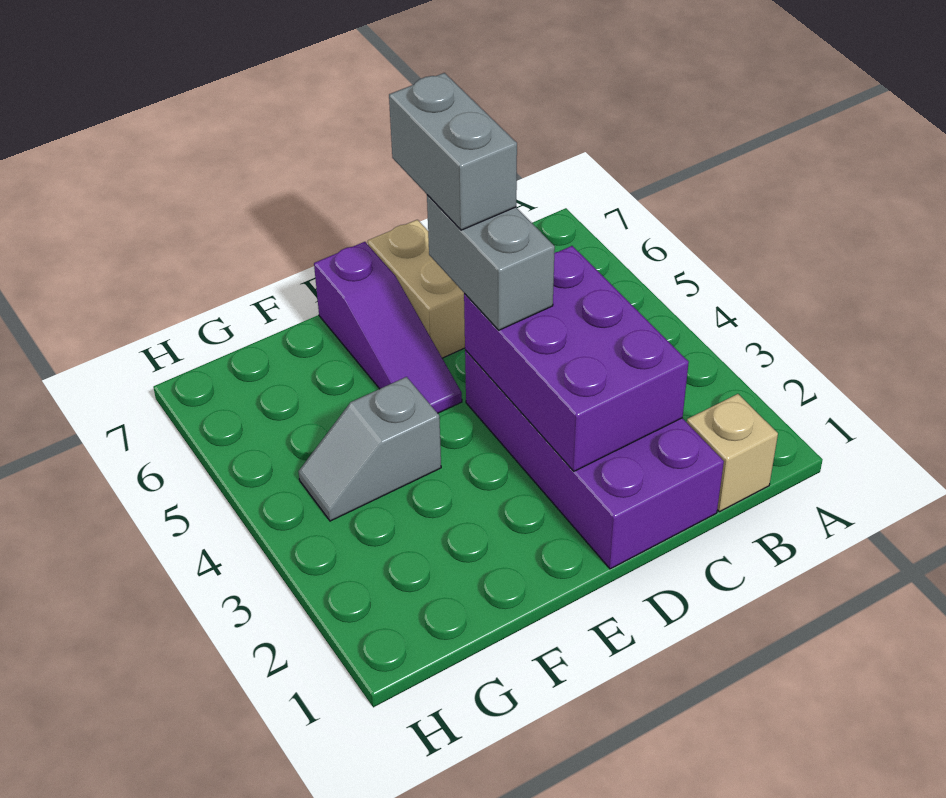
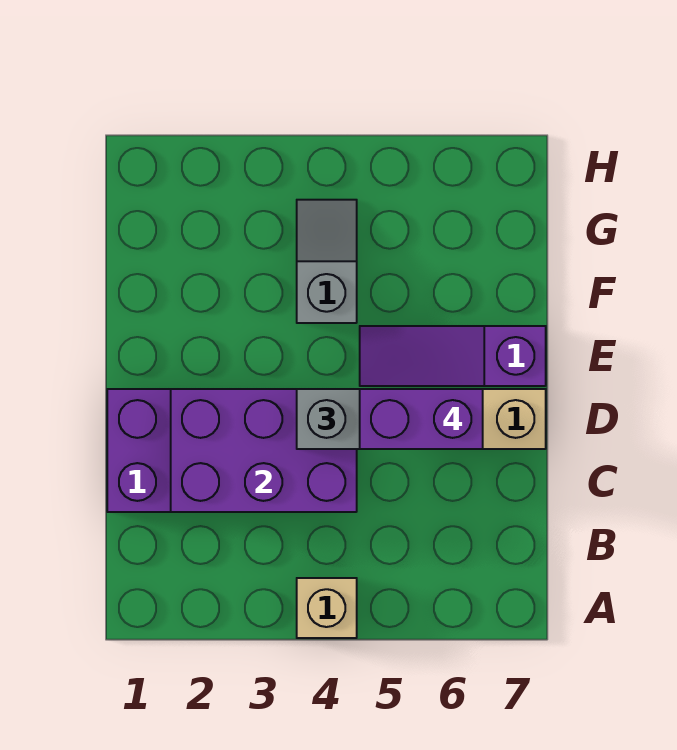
tan 1x1 brick [687,394,778,512] -> tan 1x1 brick moved to [297,578,357,638]
grey 1x2 brick [389,73,517,230] -> purple 1x2 brick [360,389,483,449]

